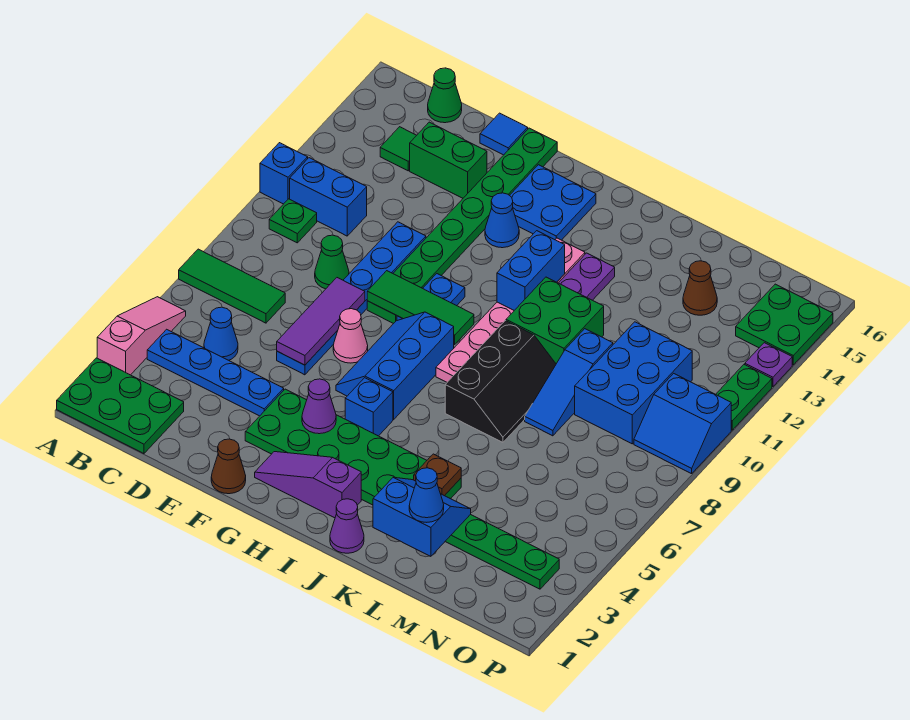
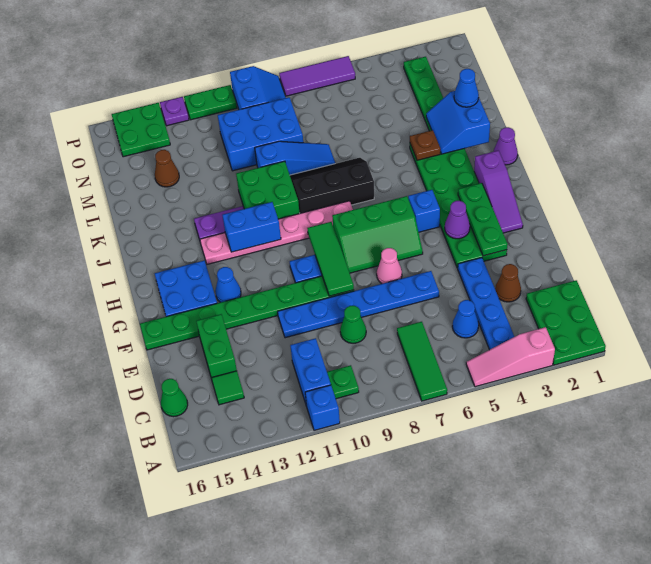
purple 1x3 tile [277,278,365,365] -> purple 1x3 tile moved to [279,56,355,96]
blue 1x1 tile [480,113,528,155] -> none
brown 1x1 cone [211,439,246,494] -> brown 1x1 cone moved to [495,264,521,302]
none -> green 1x3 plate [458,183,508,256]
blue 2x3 slope [336,312,454,419] -> green 2x3 slope [332,196,423,273]

